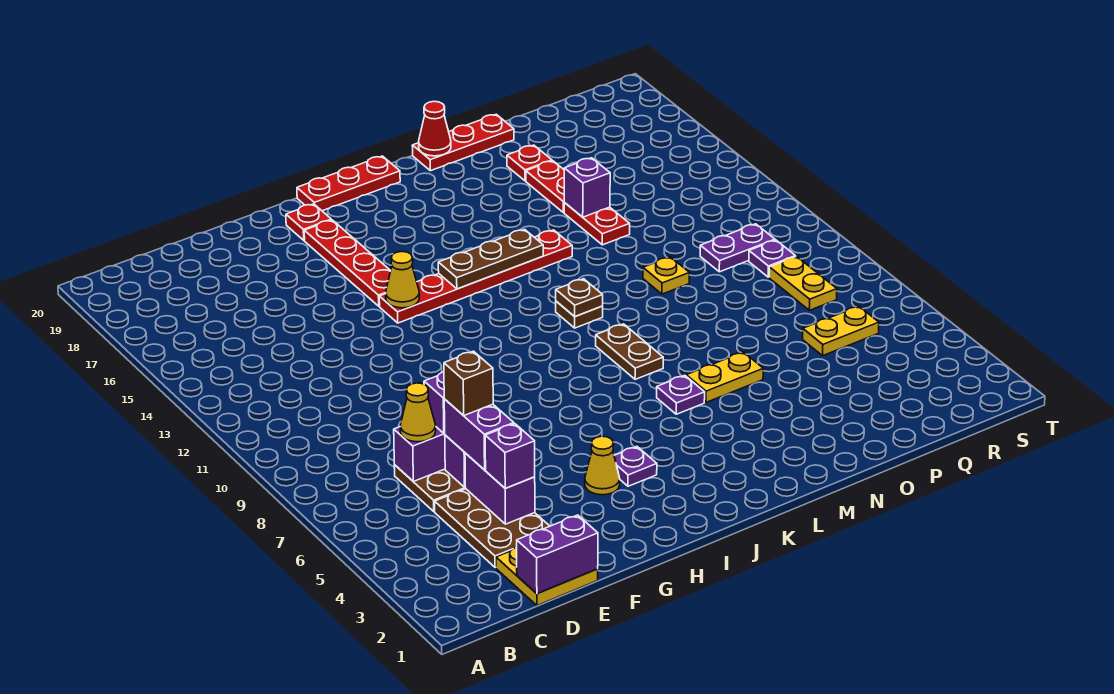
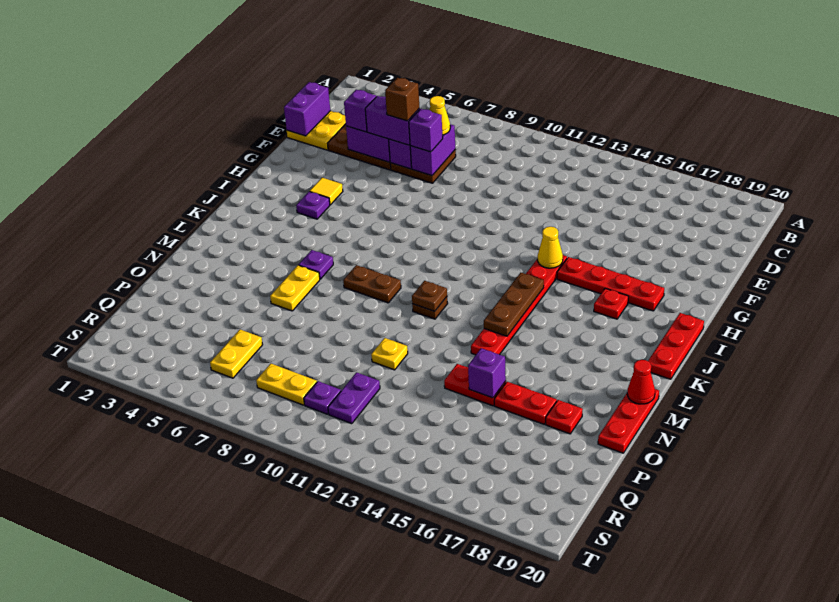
yellow 1x1 cone [585,436,620,495] -> yellow 1x1 tile [310,178,343,205]
red 1x1 plate [286,204,331,240] -> red 1x1 plate moved to [594,288,628,319]

